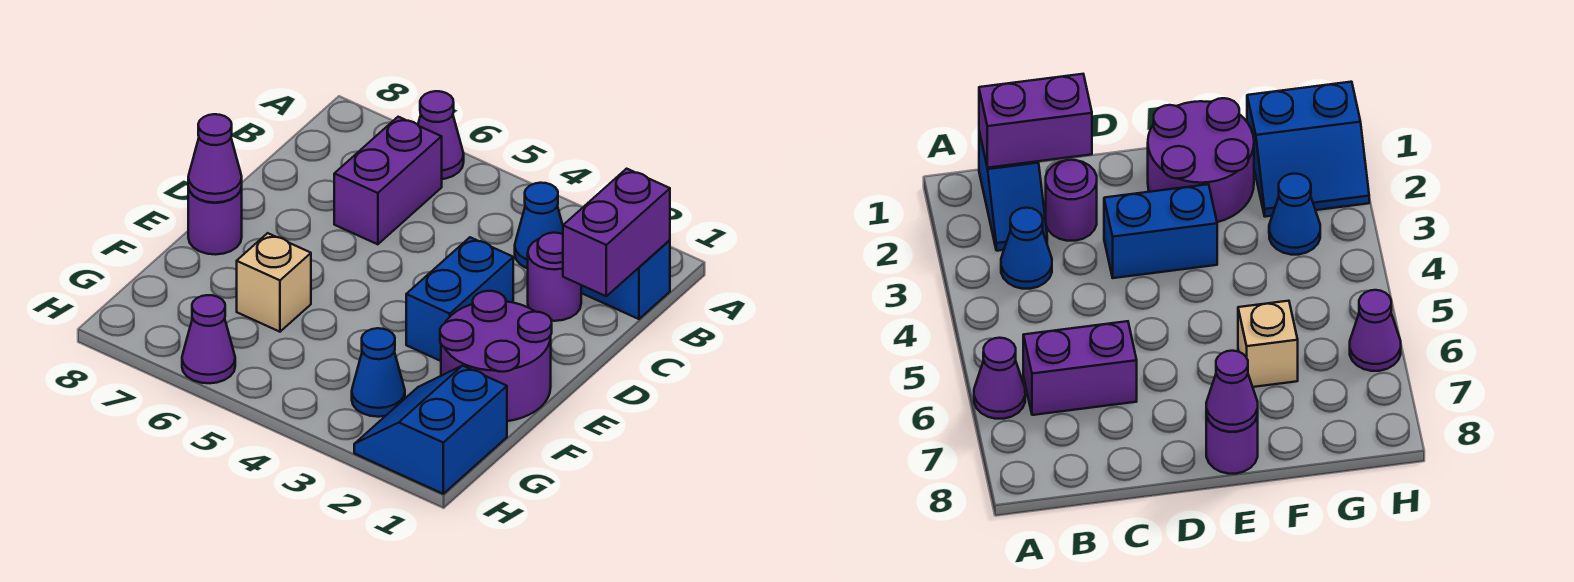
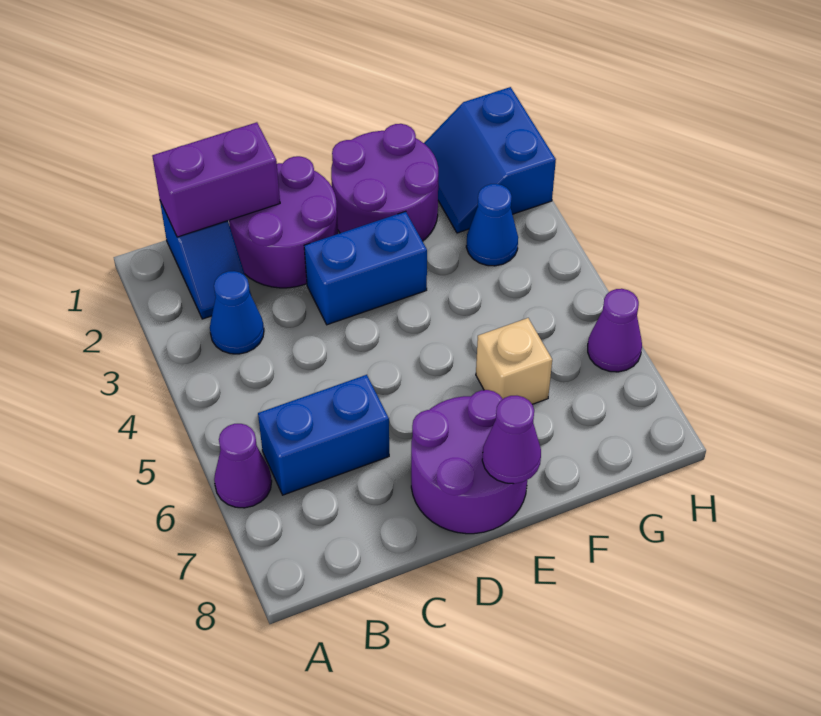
purple 1x2 brick [334,117,442,244] -> blue 1x2 brick [258,375,389,495]
purple 1x1 round brick [528,233,581,321] -> purple 2x2 round brick [229,156,338,288]
purple 1x1 round brick [188,187,242,255] -> purple 2x2 round brick [411,390,527,534]
blue 2x2 slope [354,366,507,494] -> blue 2x2 slope turned to [424,87,556,233]

